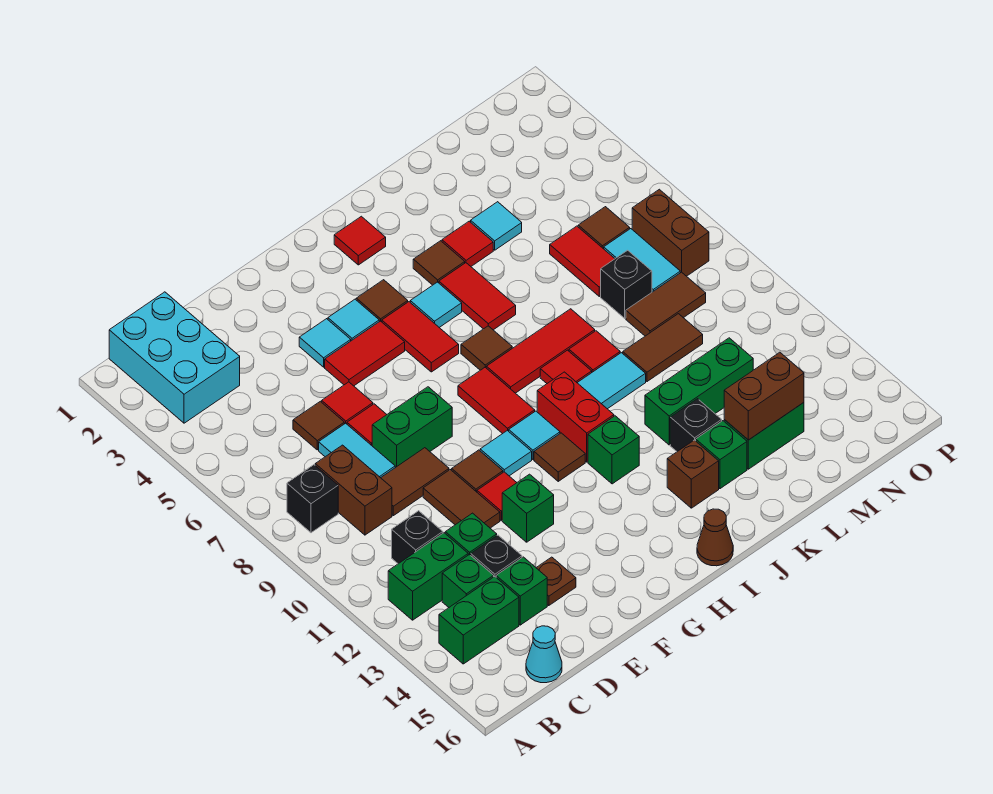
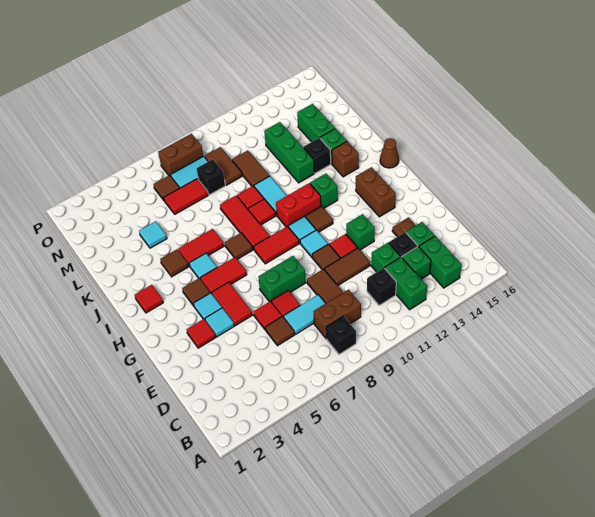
cyan 2x3 brick [109,292,240,423] -> none
cyan 1x1 cone [526,626,562,683] -> none
green 1x2 brick [372,387,452,468] -> green 1x2 brick turned to [258,256,306,302]
red 1x1 tile [442,221,493,266] -> red 1x1 tile moved to [186,319,216,348]
brown 1x2 brick [724,352,804,440] -> brown 1x2 brick moved to [356,167,396,217]

